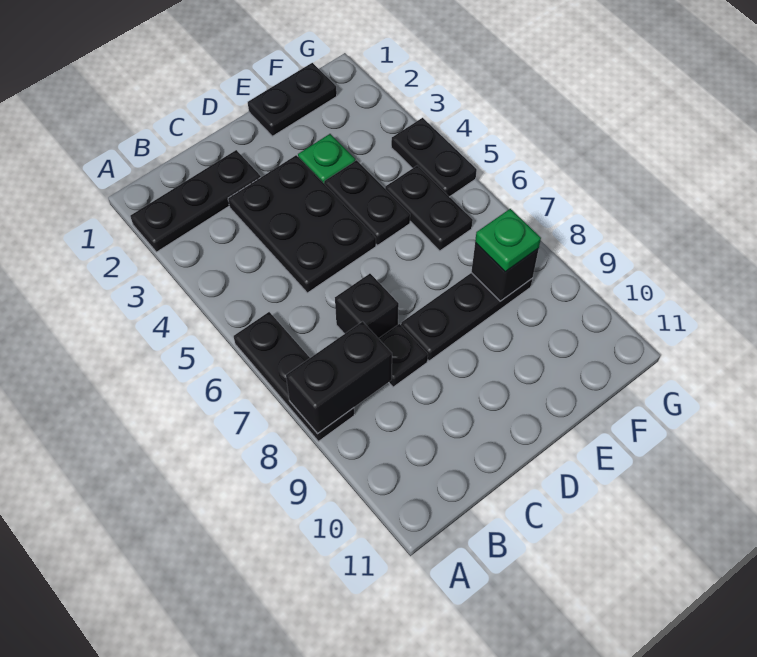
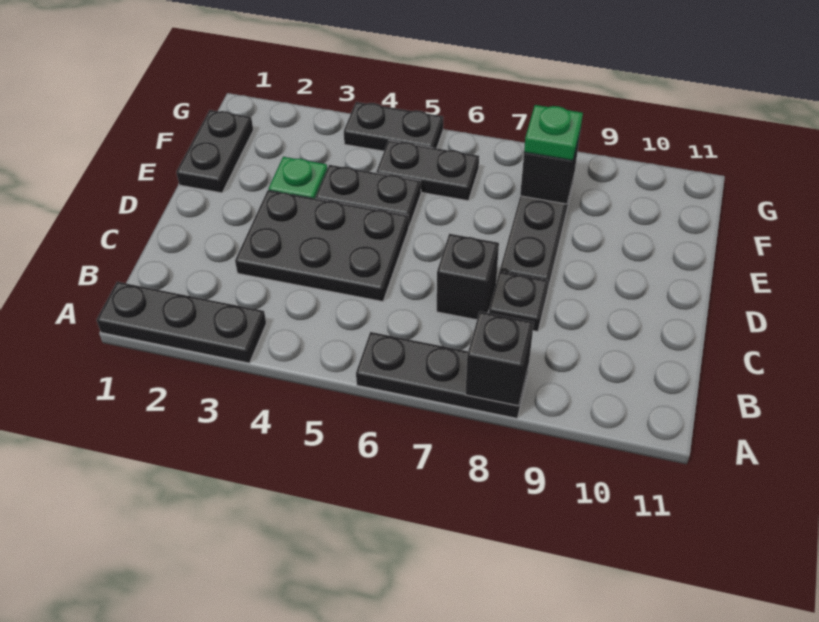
black 1x3 plate [130,150,261,252] -> black 1x3 plate turned to [96,282,266,363]
black 1x2 brick [286,322,392,434] -> black 1x1 brick [465,312,534,406]

